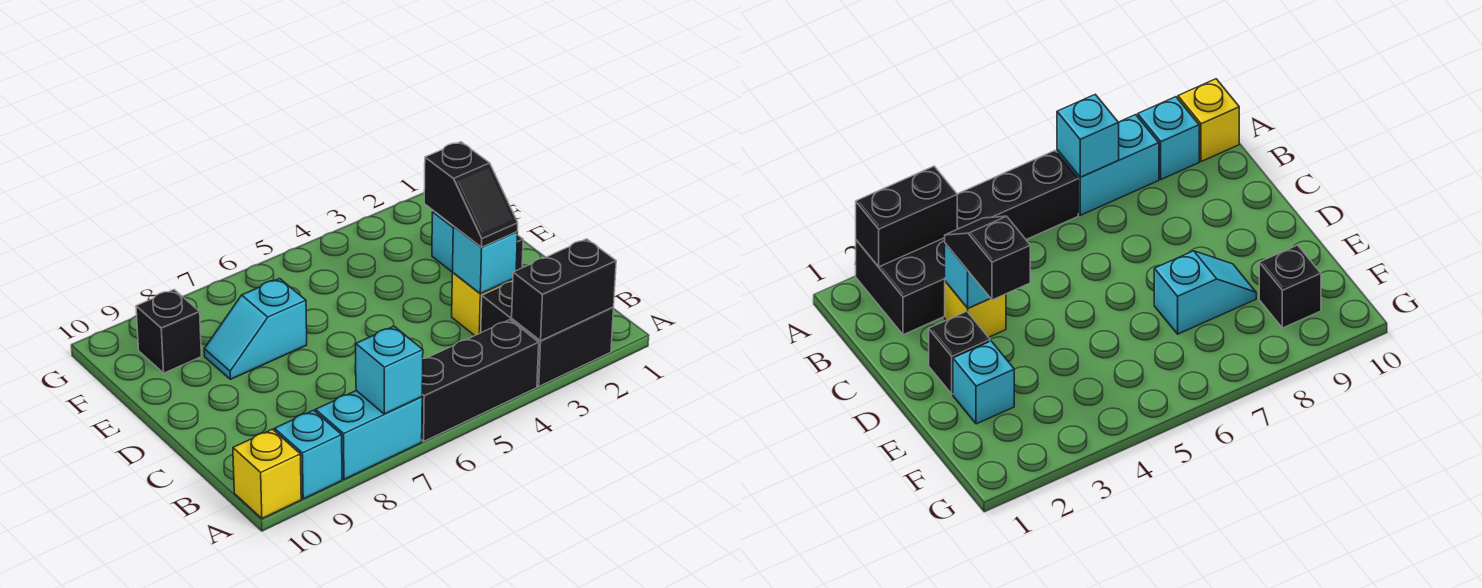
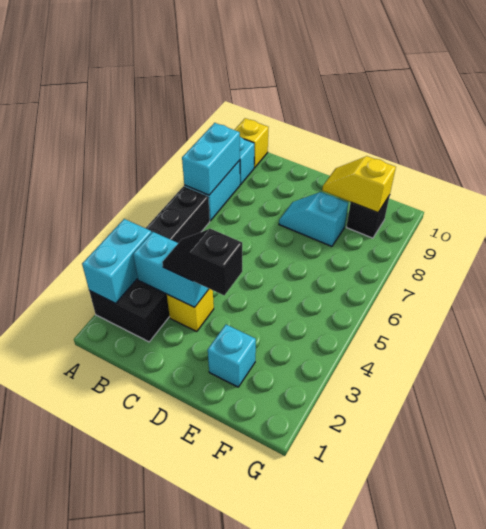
black 1x2 brick [512,239,616,341] -> cyan 1x2 brick [82,219,152,304]
cyan 1x1 brick [355,326,423,414] -> cyan 1x2 brick [182,123,240,195]
cyan 1x1 brick [452,227,517,294] -> cyan 1x2 brick [133,232,209,307]
black 1x1 brick [929,311,990,394] -> none
cyan 1x2 slope [204,279,307,379] -> cyan 1x2 slope turned to [279,192,348,246]
none -> yellow 1x2 slope [322,156,396,213]

